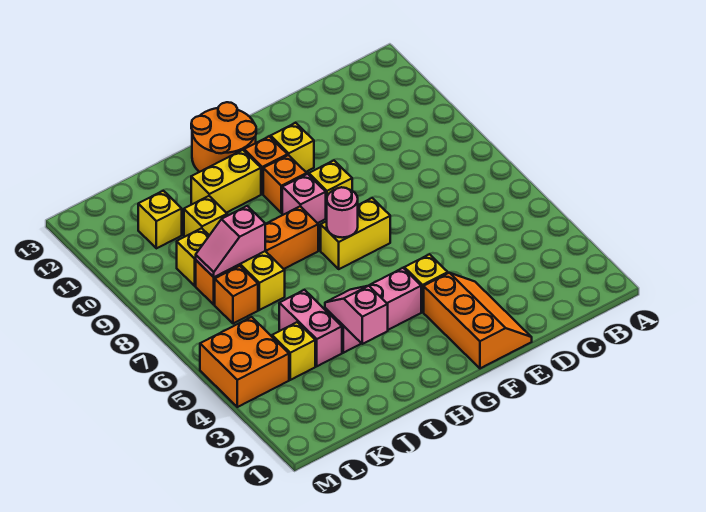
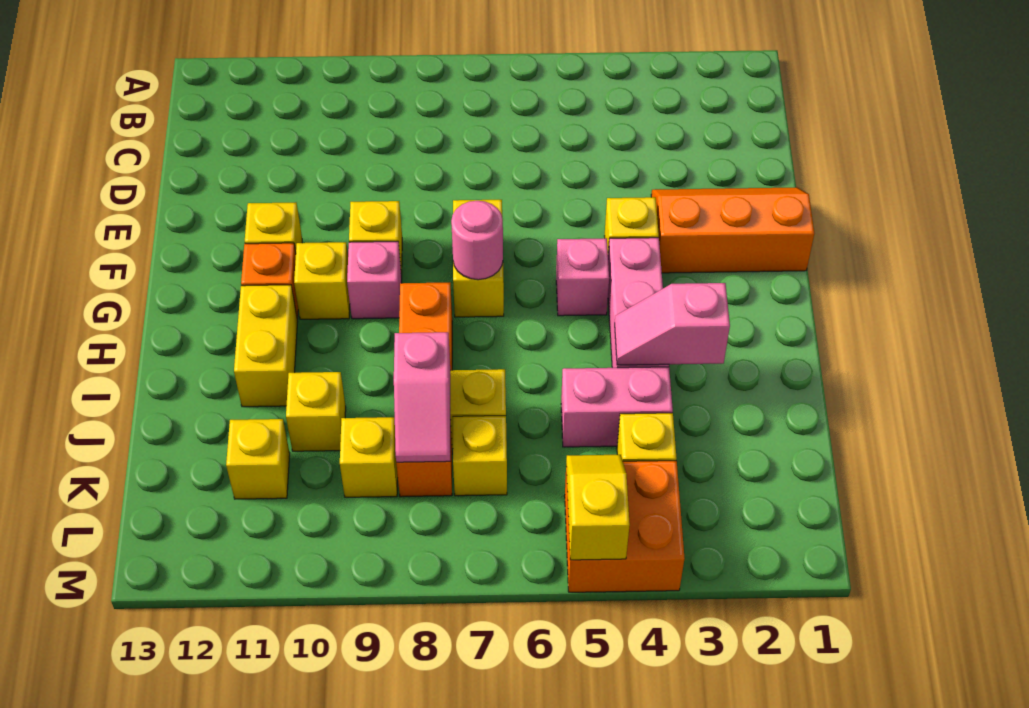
none -> pink 1x1 brick [556,238,609,316]
orange 1x1 brick [263,155,307,213] -> yellow 1x1 brick [294,242,350,319]
orange 2x2 round brick [191,102,256,172] -> none
orange 1x1 brick [215,266,258,324] -> yellow 1x1 brick [453,416,507,496]
none -> yellow 1x2 slope [566,455,630,560]

